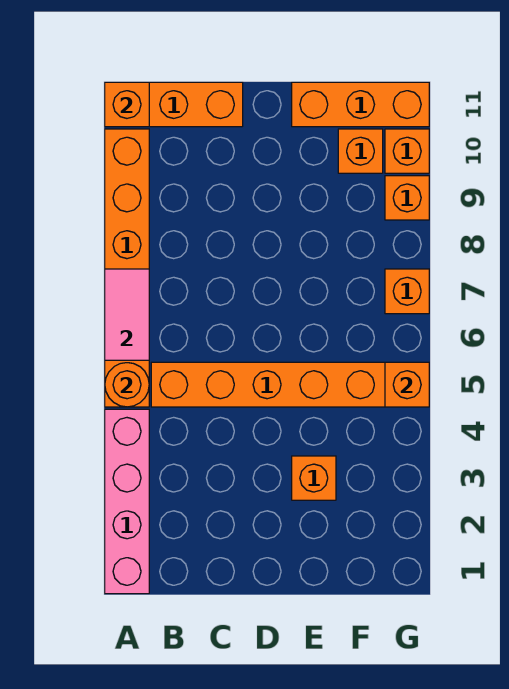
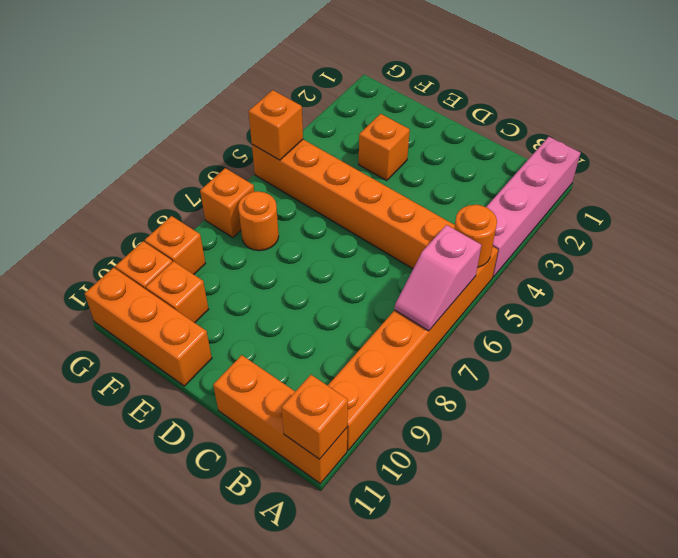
pink 1x2 tile [105,269,149,360] -> pink 1x2 slope [395,225,481,331]
none -> orange 1x1 round brick [238,191,279,251]

